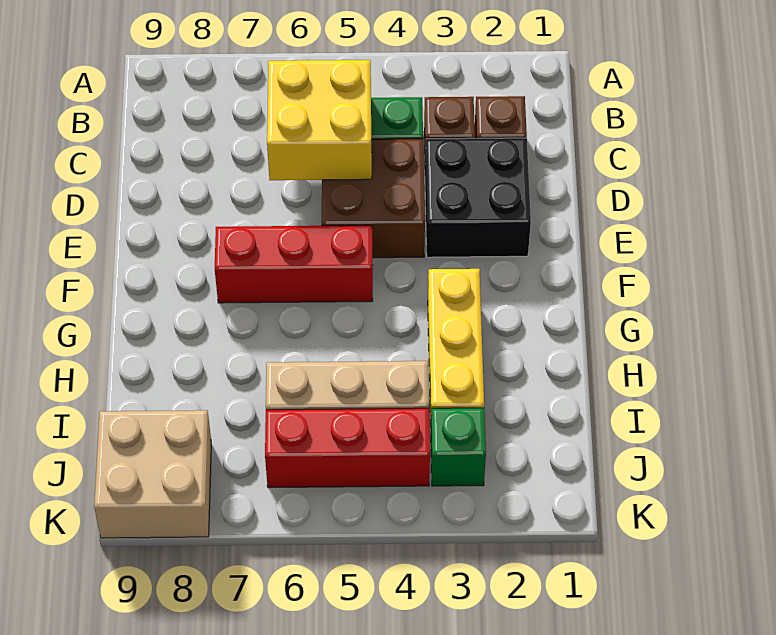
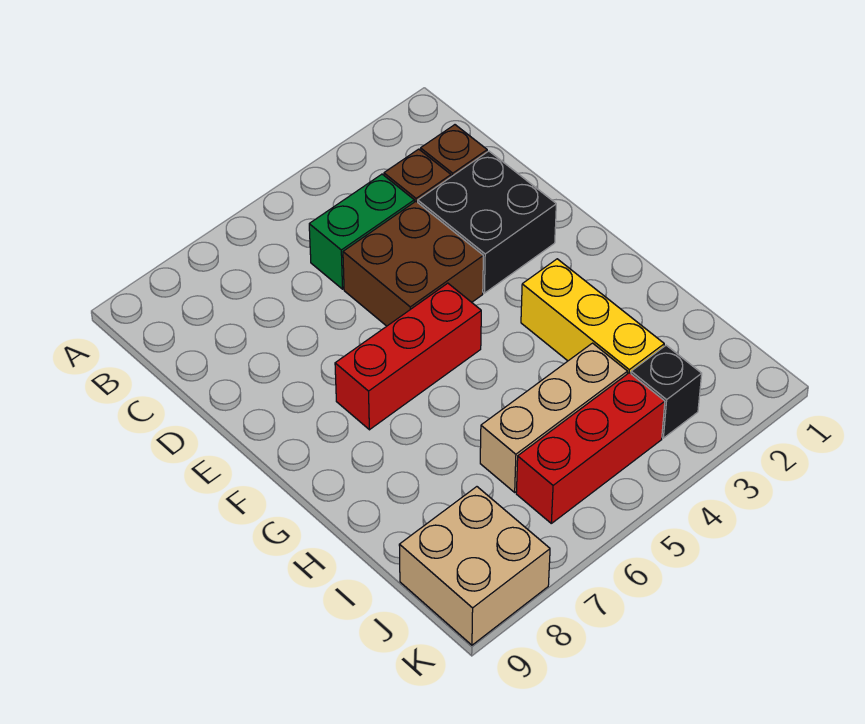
yellow 2x2 brick [267,60,372,180] -> none
green 1x1 brick [431,408,486,486] -> black 1x1 brick [631,345,702,438]

